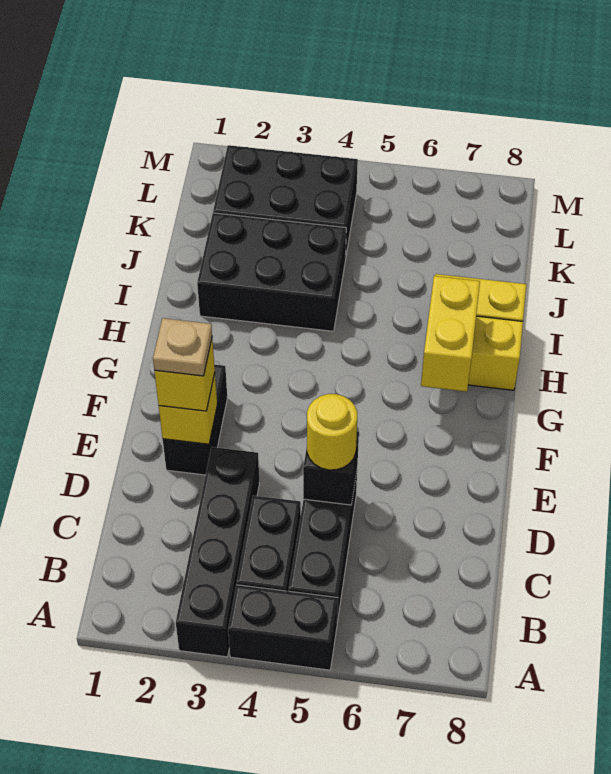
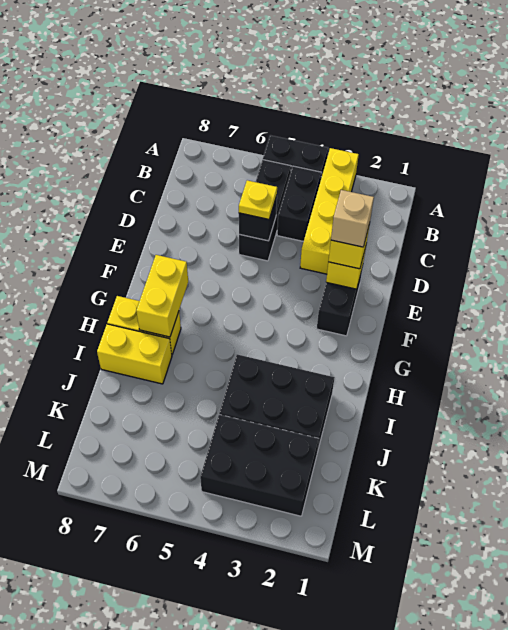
black 1x4 brick [176,447,259,657] -> yellow 1x4 brick [300,148,359,274]
yellow 1x1 round brick [307,394,357,470] -> yellow 1x1 plate [239,180,277,219]
tan 1x1 plate [153,318,212,376] -> tan 1x1 brick [331,190,374,247]

